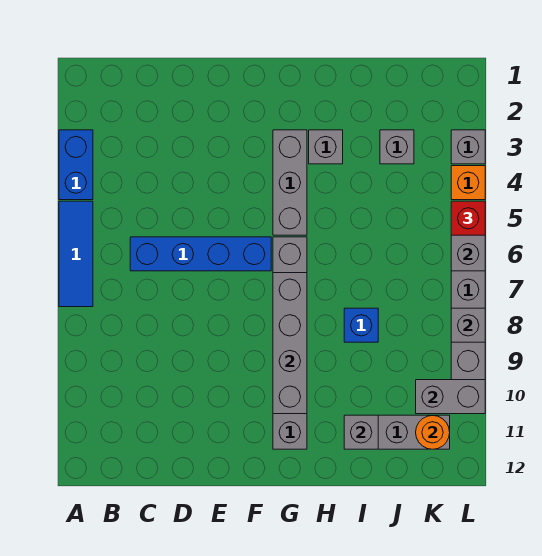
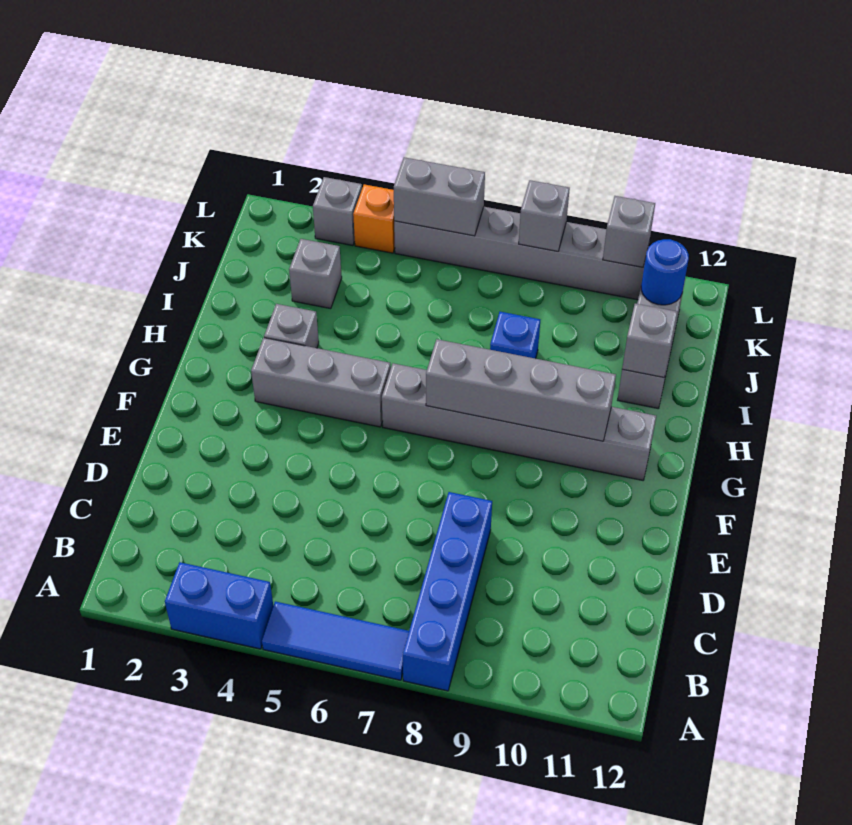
blue 1x4 brick [130,237,271,271] -> blue 1x4 brick moved to [403,492,492,691]
grey 1x2 brick [416,380,485,414] -> grey 1x1 brick [603,196,655,267]
orange 1x1 round brick [416,415,450,449] -> blue 1x1 round brick [641,239,689,305]
red 1x1 brick [451,201,485,235] -> none

